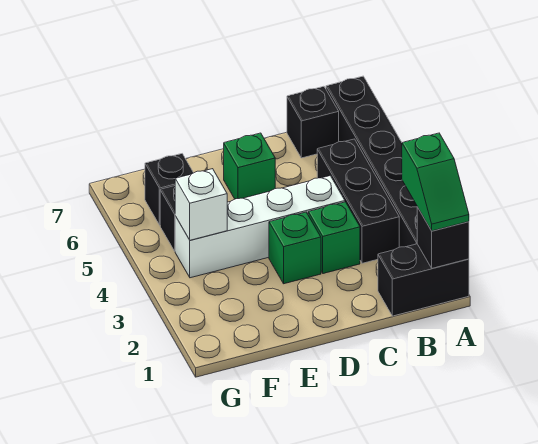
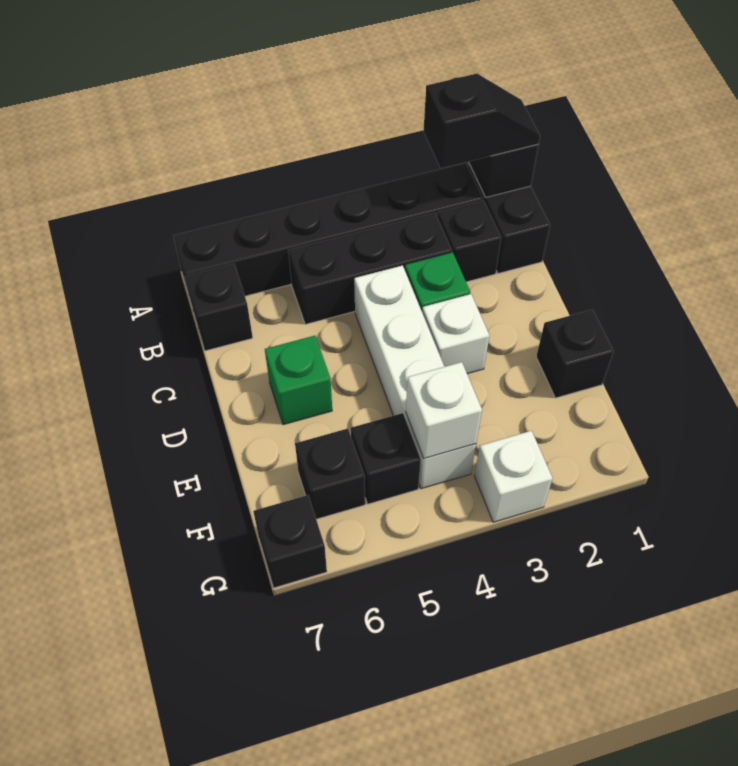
green 1x2 slope [402,133,469,231] -> black 1x2 slope [423,74,540,168]
none -> black 1x1 brick [437,201,501,282]
green 1x1 brick [269,212,321,284] -> white 1x1 brick [422,294,489,374]
none -> black 1x1 brick [536,310,614,398]
none -> white 1x1 brick [474,431,553,522]
none -> black 1x1 brick [253,495,327,588]

